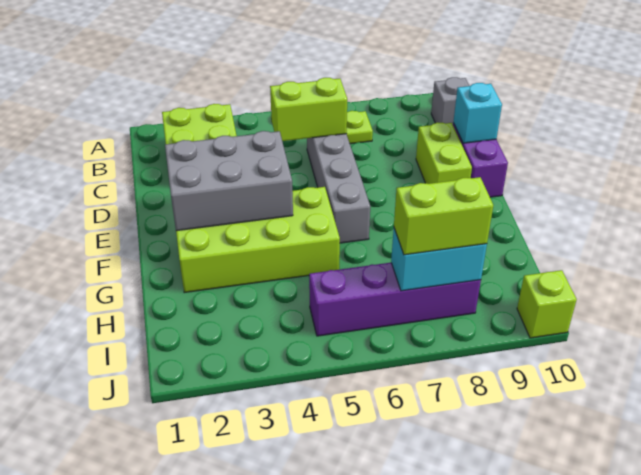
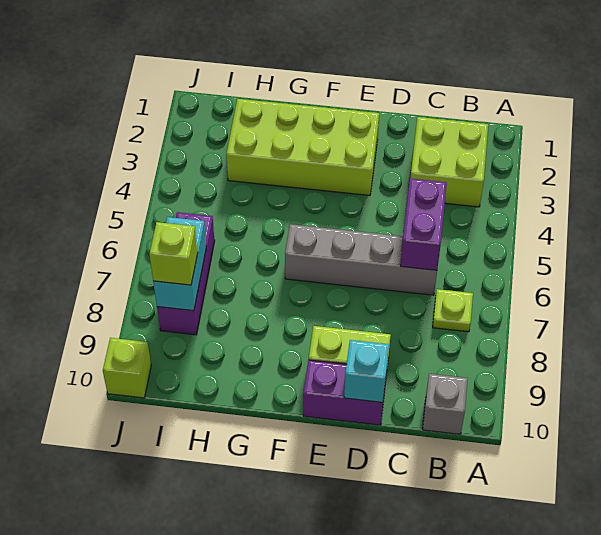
lime 1x2 brick [270,78,347,141] -> purple 1x2 brick [400,178,447,270]
grey 2x3 brick [165,131,293,231] -> none
lime 2x4 brick [176,187,340,293] -> lime 2x4 brick turned to [226,99,379,195]
purple 1x4 brick [309,263,481,336] -> purple 1x3 brick [157,212,215,335]
lime 1x2 brick [394,177,493,255] -> lime 1x1 brick [149,222,198,285]

